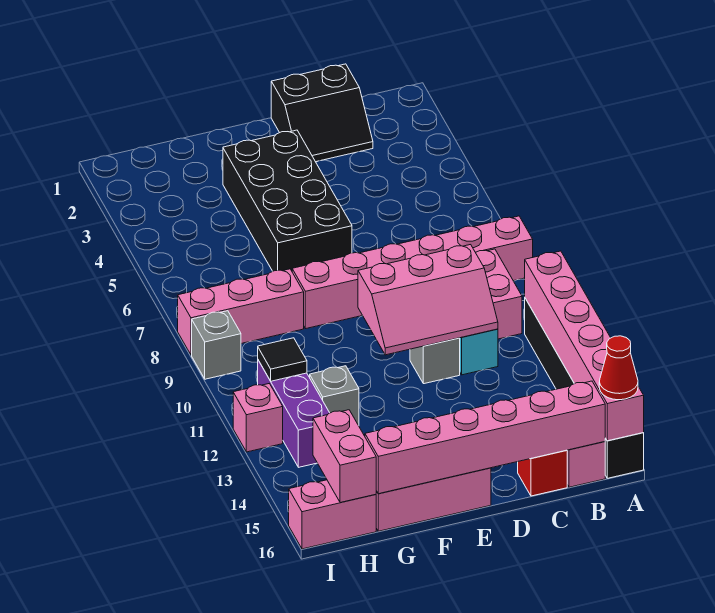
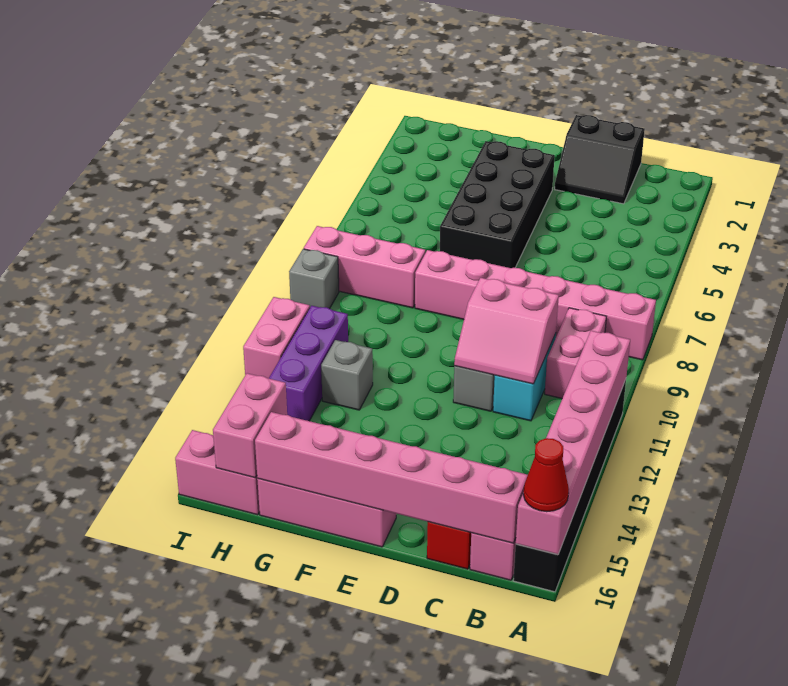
pink 2x3 slope [358,245,498,355] -> pink 2x2 slope [454,278,559,384]
black 1x1 tile [258,338,307,381] -> none
pink 1x1 brick [233,384,283,452] -> pink 1x2 brick [243,297,310,378]

